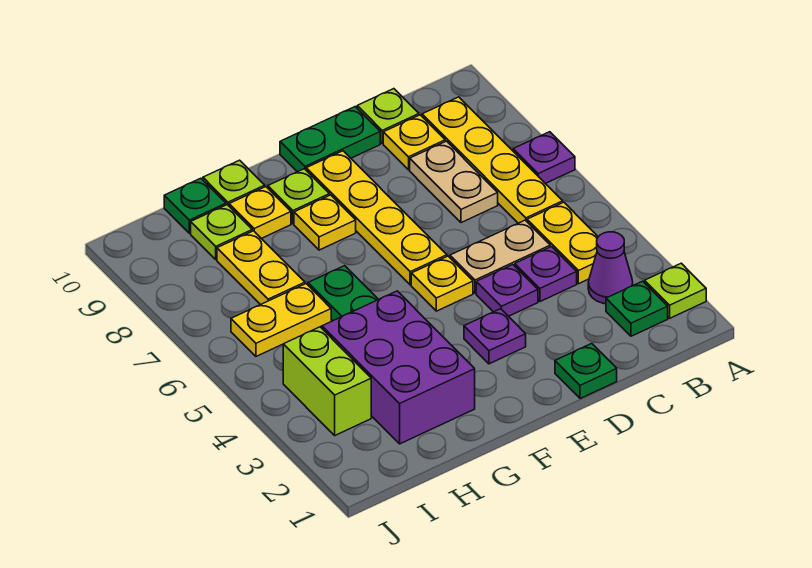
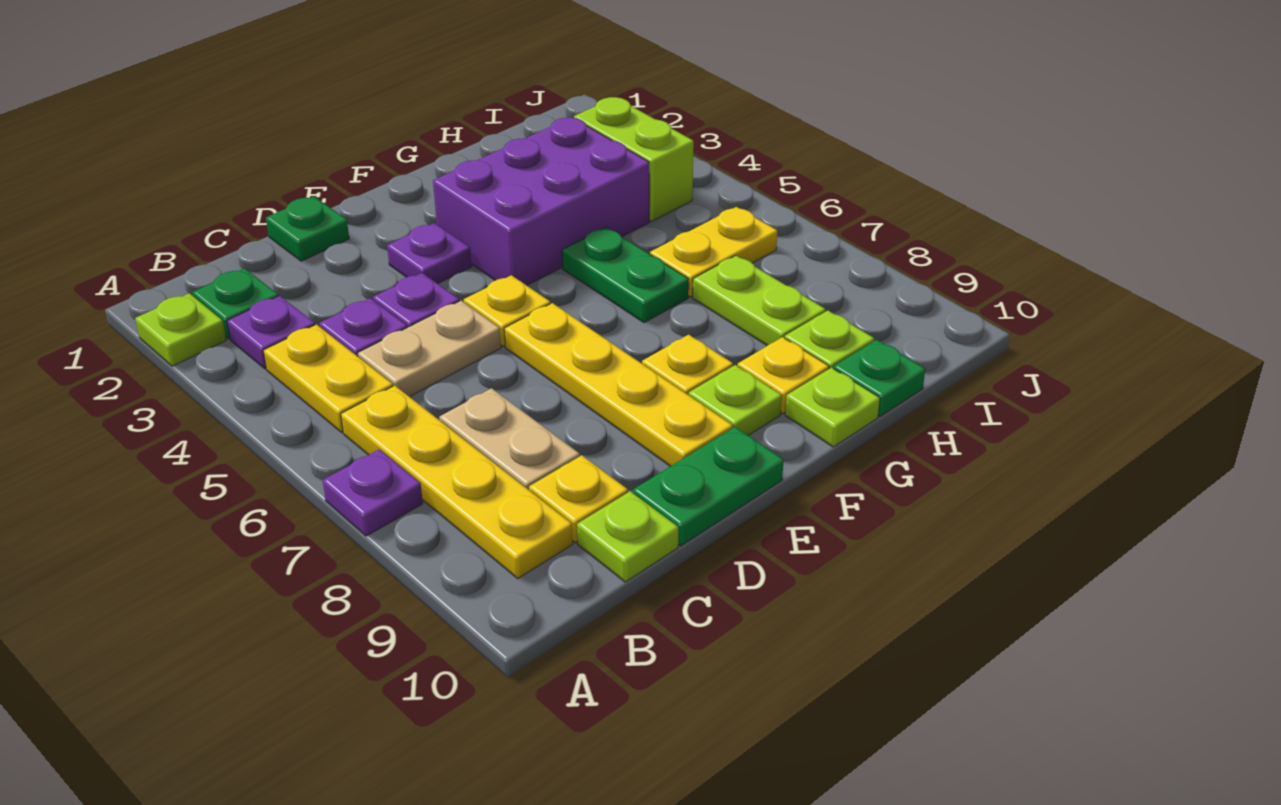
purple 1x1 cone [588,232,633,304] -> purple 1x1 plate [227,296,315,369]
purple 2x3 brick [322,291,475,444] -> purple 2x3 brick turned to [433,117,649,285]
yellow 1x2 plate [217,231,305,305] -> lime 1x2 plate [693,256,826,346]

